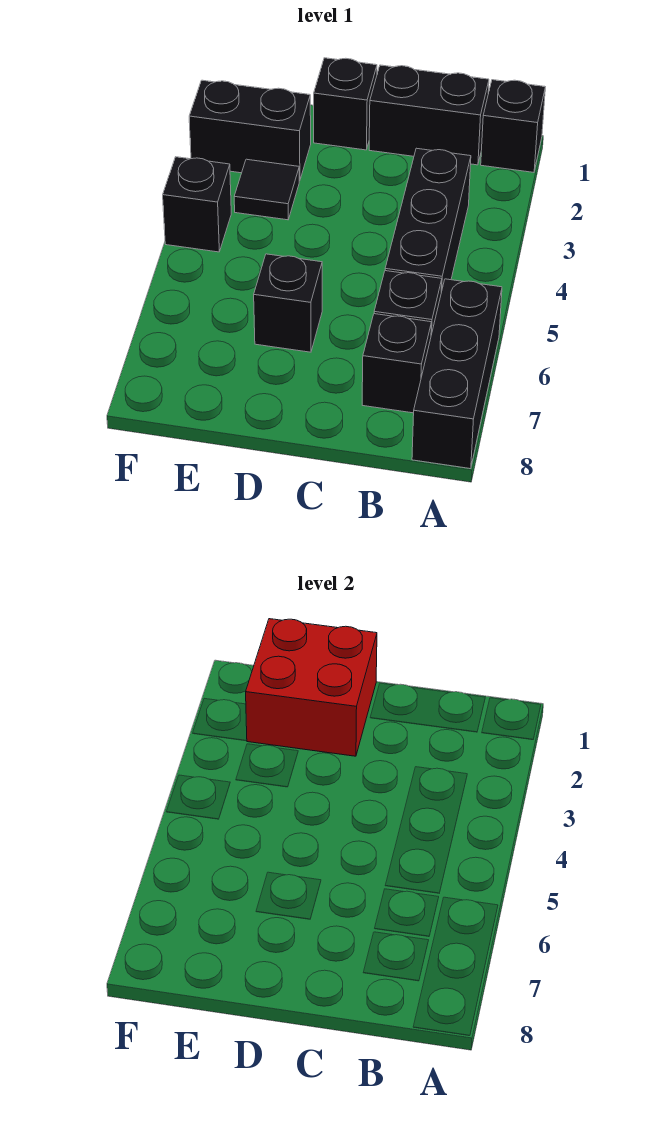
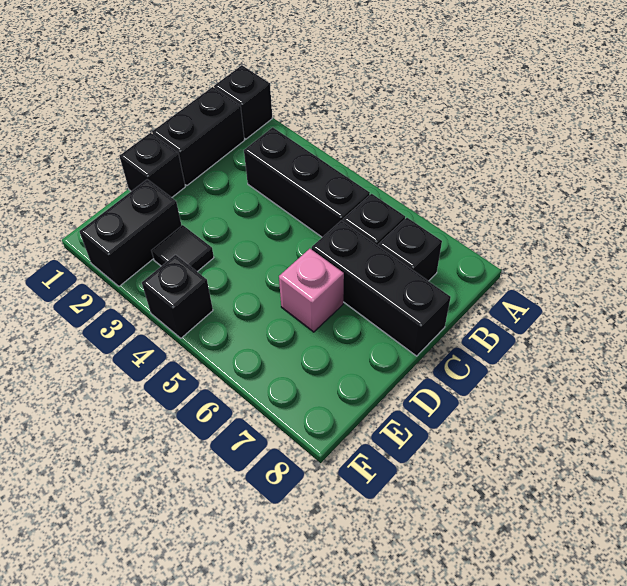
black 1x3 brick [412,279,502,469] -> black 1x3 brick moved to [312,221,451,356]
red 2x2 brick [246,619,377,756] -> none
black 1x1 brick [254,254,322,352] -> pink 1x1 brick [279,249,344,332]

